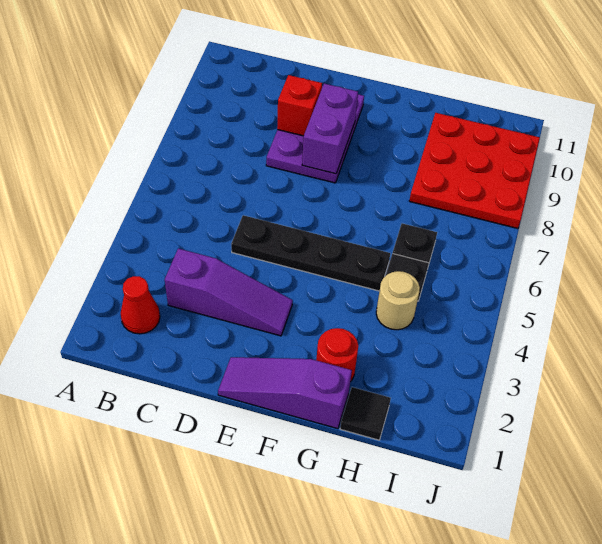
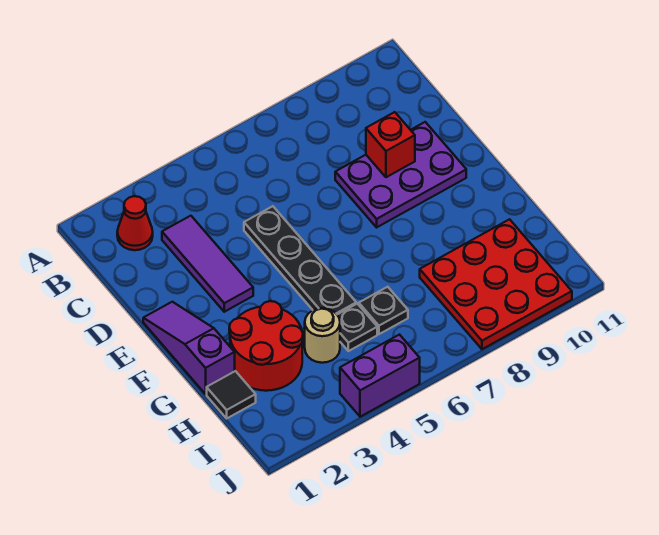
purple 1x3 slope [165,248,293,336] -> purple 1x3 tile [162,216,253,312]
purple 1x2 brick [302,84,358,174] -> purple 1x2 brick moved to [340,335,420,417]
red 1x1 round brick [316,328,358,382] -> red 2x2 round brick [229,301,303,391]

